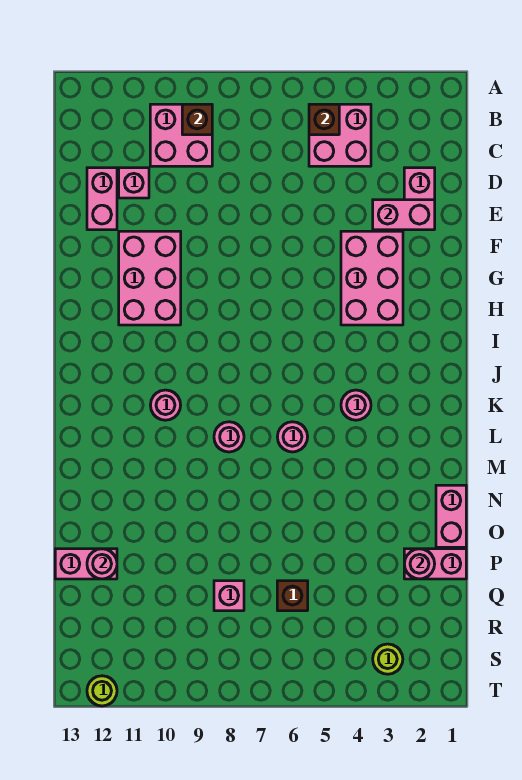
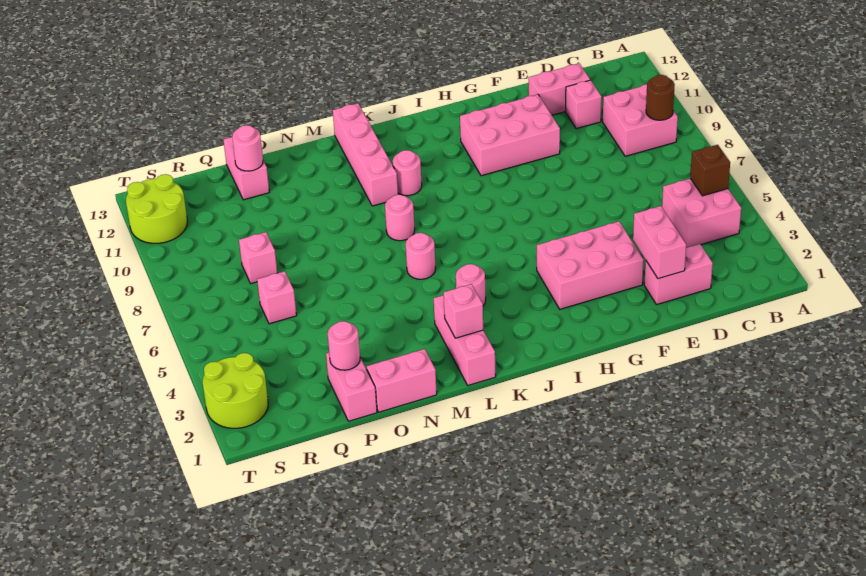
brown 1x1 brick [182,104,212,135] -> brown 1x1 round brick [646,75,675,120]
none -> pink 1x3 brick [434,295,496,385]
none -> pink 1x1 brick [444,284,483,338]
none -> pink 1x4 brick [333,103,398,206]
brown 1x1 brick [277,581,308,611] -> pink 1x1 brick [257,271,297,324]
lime 1x1 round brick [373,644,403,674] -> lime 2x2 round brick [203,353,268,428]
lime 1x1 round brick [87,676,117,706] -> lime 2x2 round brick [126,174,187,243]

